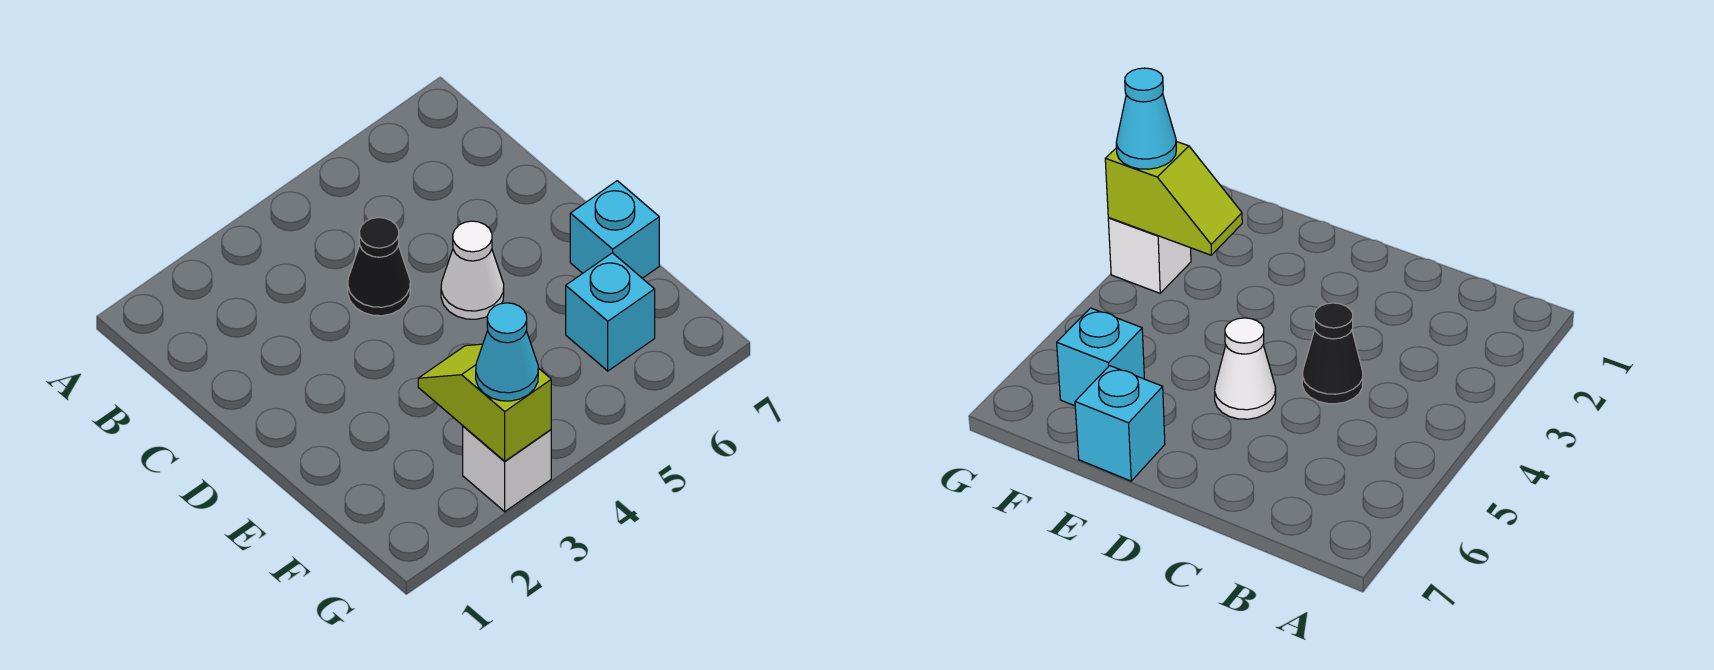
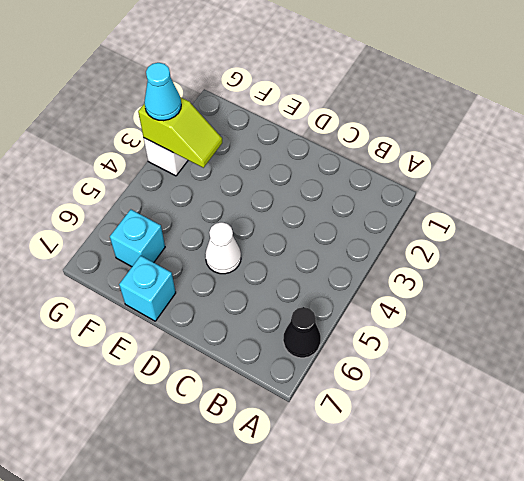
black 1x1 cone [348,217,410,316] -> black 1x1 cone moved to [283,307,321,358]

